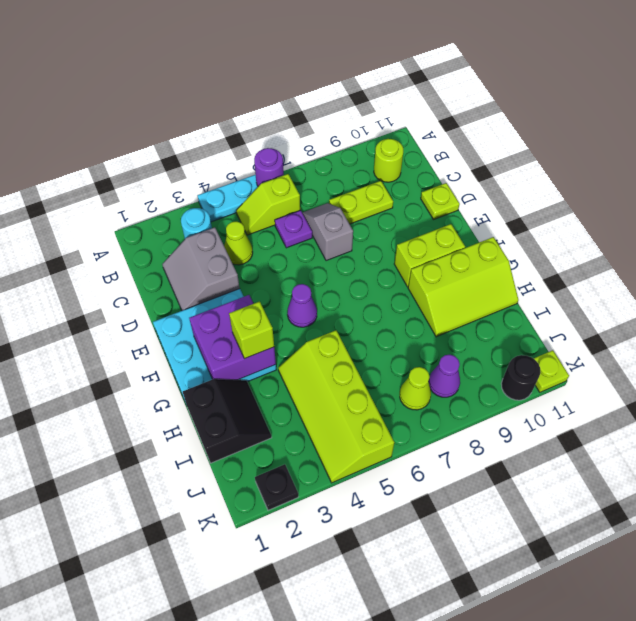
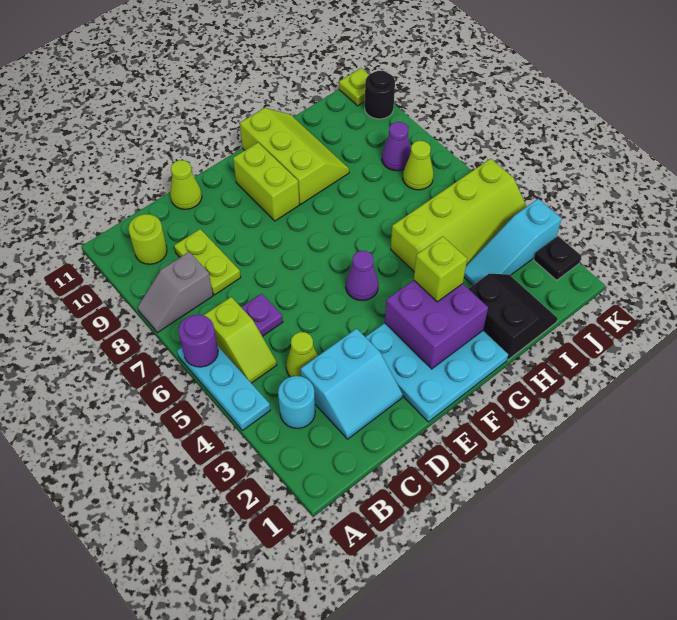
grey 2x2 slope [162,227,240,311] -> cyan 2x2 slope [301,329,403,439]
grey 1x2 slope [303,203,353,261] -> grey 1x2 slope moved to [138,252,213,333]
lime 1x1 plate [421,183,460,219] -> lime 1x1 cone [170,160,202,209]
black 2x2 slope [183,379,272,463] -> black 2x2 slope turned to [469,273,558,360]
none -> cyan 1x3 slope [464,199,562,285]

